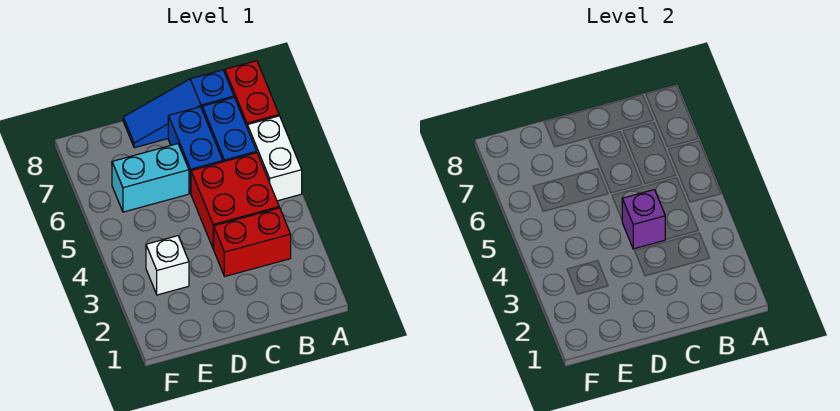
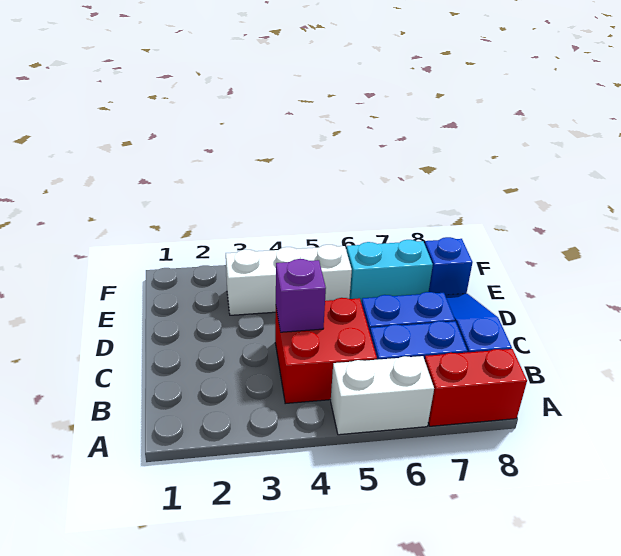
red 1x2 brick [214,208,291,276] -> none
cyan 1x2 brick [112,144,189,212] -> cyan 1x2 brick turned to [346,240,433,303]
white 1x1 brick [146,236,189,295] -> white 1x3 brick [226,245,352,315]
none -> blue 1x1 brick [425,237,473,295]

